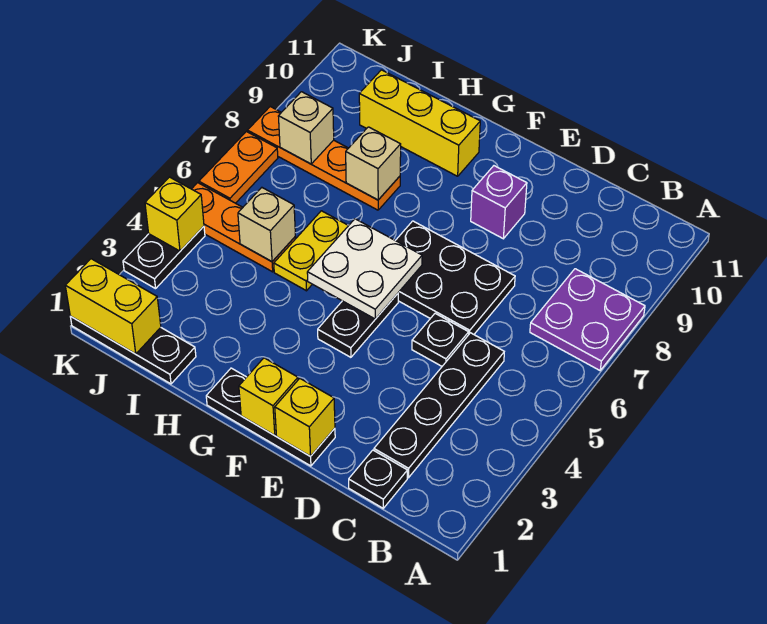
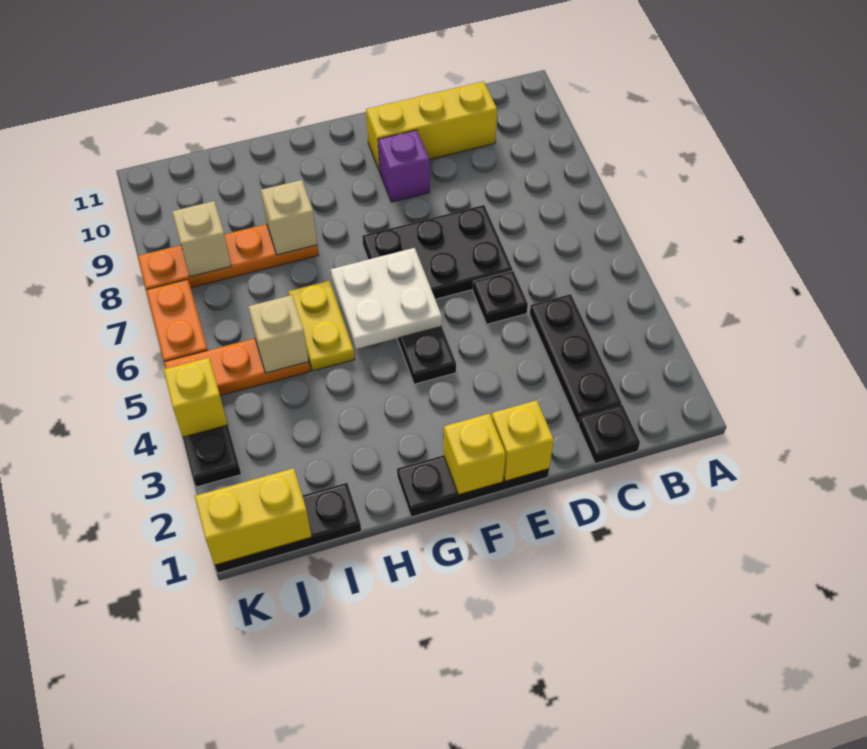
purple 2x2 plate [530,269,645,370] -> none
black 1x4 plate [374,333,504,478] -> black 1x3 plate [530,294,622,424]
yellow 1x3 brick [359,70,480,176] -> yellow 1x3 brick moved to [366,81,497,171]

